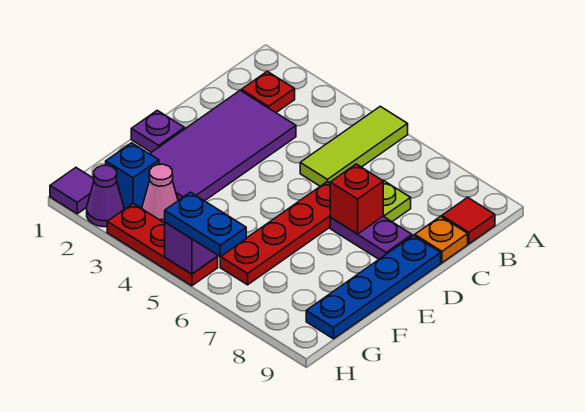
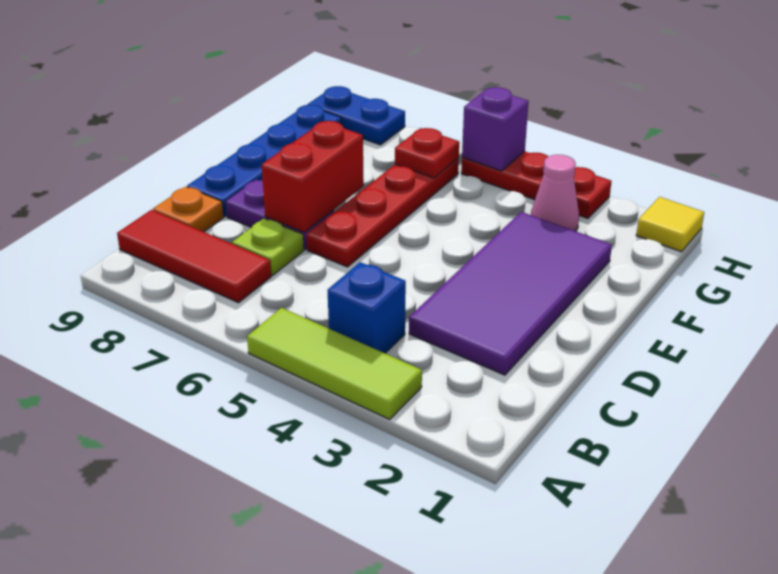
lime 1x3 tile [300,106,408,186] -> lime 1x3 tile turned to [247,308,422,419]
red 1x1 plate [241,71,295,113] -> red 1x1 plate moved to [395,128,459,178]
red 1x1 tile [442,197,495,244] -> red 1x3 tile [117,210,271,303]
red 1x1 brick [330,164,383,234] -> red 1x2 brick [262,121,364,232]
purple 1x1 plate [131,110,185,152] -> none
blue 1x1 brick [106,143,159,208] -> blue 1x1 brick moved to [328,262,406,353]
purple 1x1 tile [50,168,94,214] -> yellow 1x1 tile [636,197,704,252]
purple 1x1 cone [87,165,124,227] -> none
blue 1x2 plate [165,192,246,257] -> blue 1x2 plate moved to [308,86,405,145]

